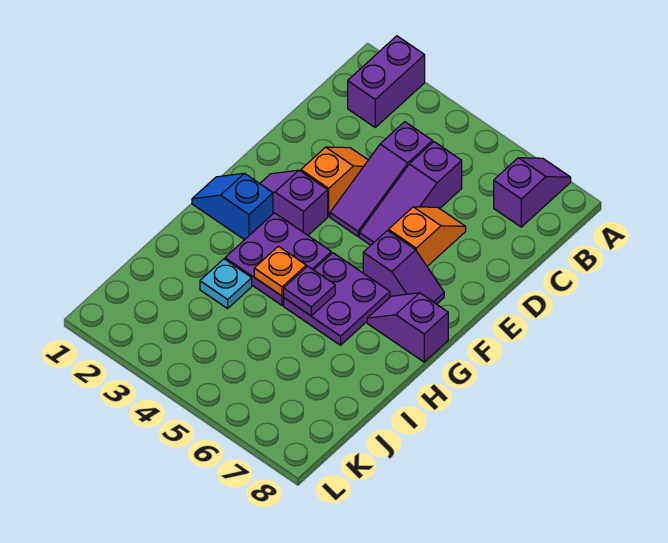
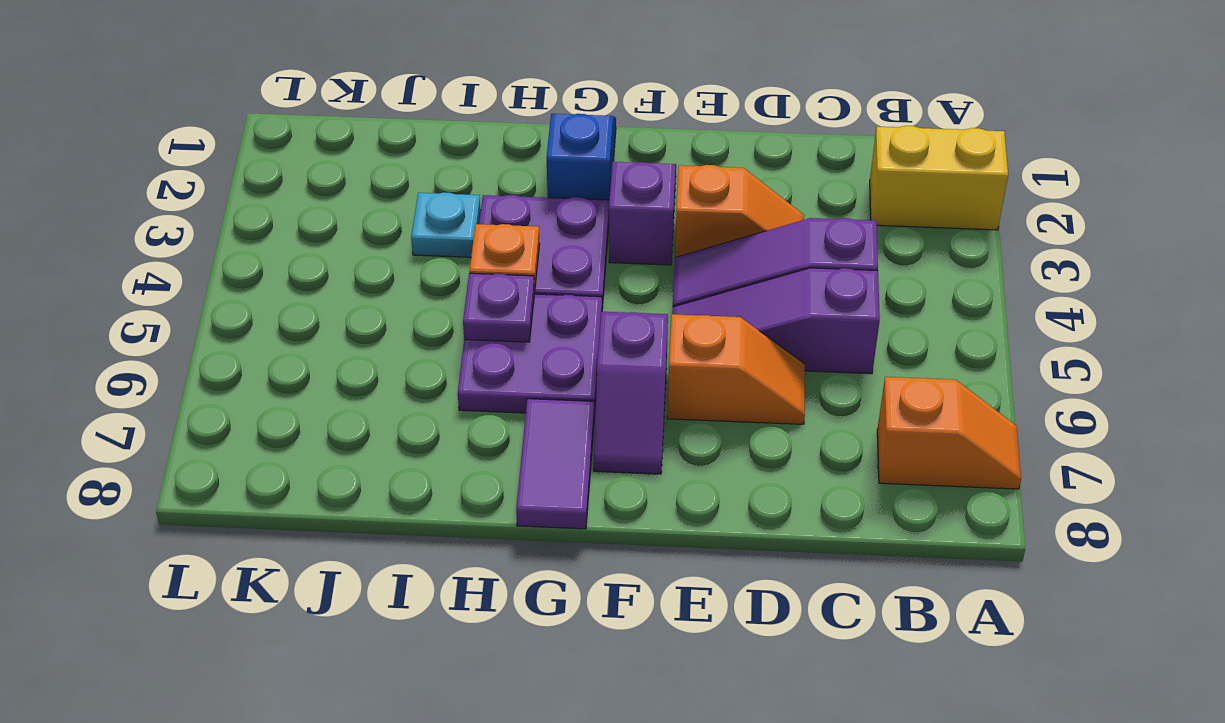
purple 1x2 brick [348,36,425,127] -> yellow 1x2 brick [870,126,1008,230]
purple 1x2 slope [494,158,571,227] -> orange 1x2 slope [877,377,1021,489]
purple 1x2 slope [367,293,448,362] -> purple 1x2 tile [516,399,594,529]

